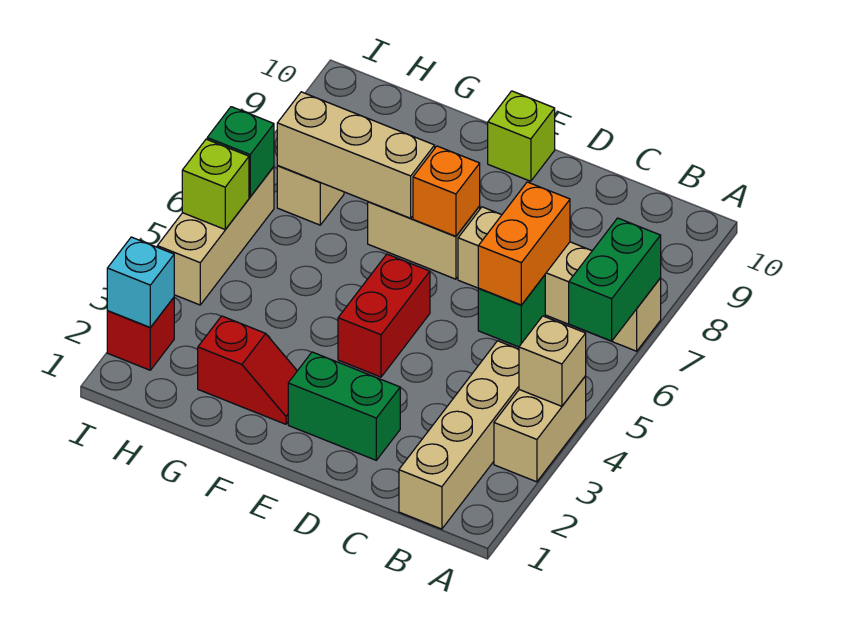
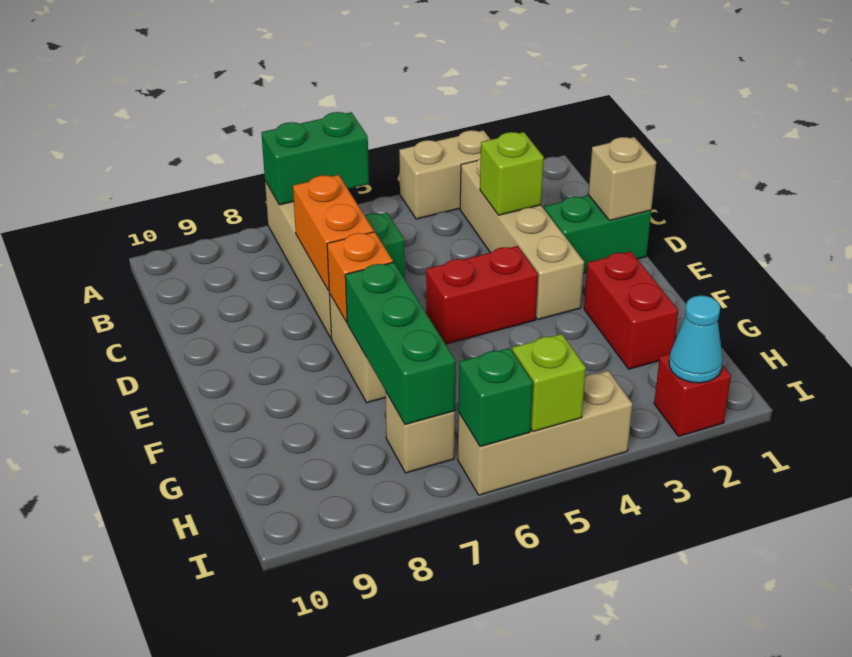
tan 1x1 brick [519,316,586,406] -> tan 1x1 brick moved to [589,137,656,221]
tan 1x4 brick [399,341,519,529] -> tan 1x4 brick turned to [460,158,584,320]
orange 1x2 brick [478,182,570,305] -> orange 1x2 brick turned to [293,175,374,291]
green 1x2 brick [288,352,400,460] -> green 1x2 brick turned to [544,195,651,273]
lime 1x1 brick [488,91,555,181] -> lime 1x1 brick moved to [480,132,544,215]
red 1x2 slope [198,316,297,424] -> red 1x2 brick [584,251,678,369]
tan 1x3 brick [277,92,435,218] -> green 1x3 brick [345,262,456,425]
cyan 1x1 brick [107,237,174,327] -> cyan 1x1 cone [669,295,723,383]

